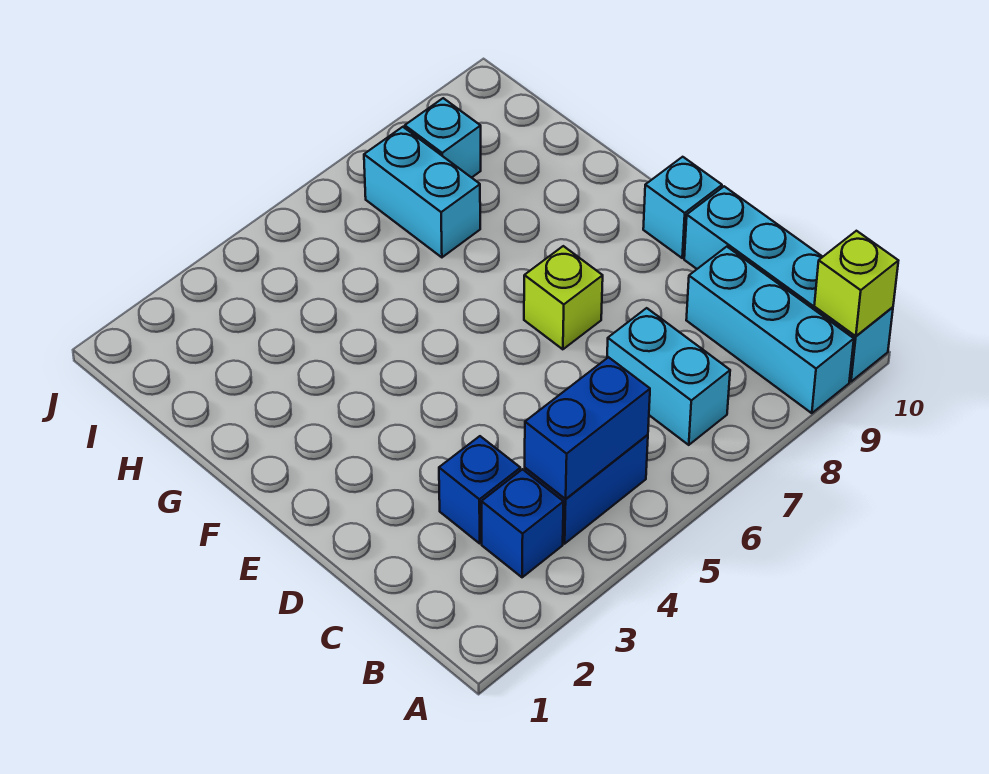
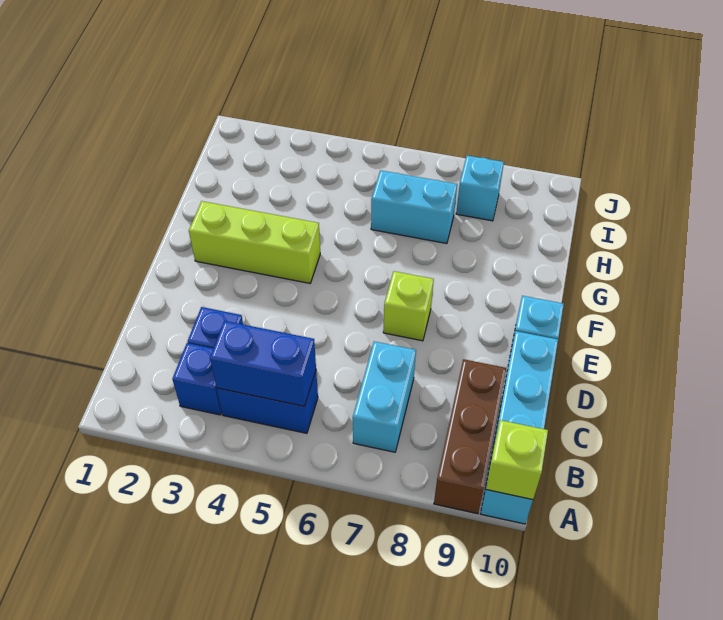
cyan 1x3 brick [686,247,854,413] -> brown 1x3 brick [434,359,506,514]
none -> lime 1x3 brick [189,201,320,283]
cyan 1x2 brick [364,127,480,257] -> cyan 1x2 brick turned to [371,170,457,244]

